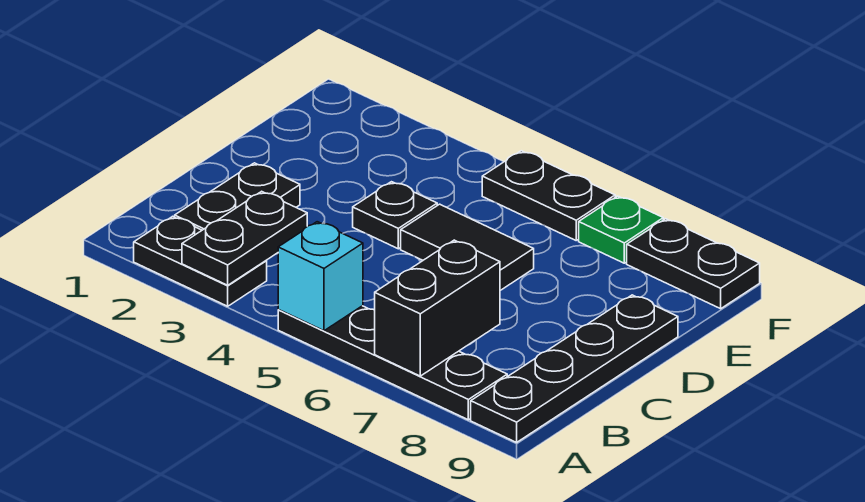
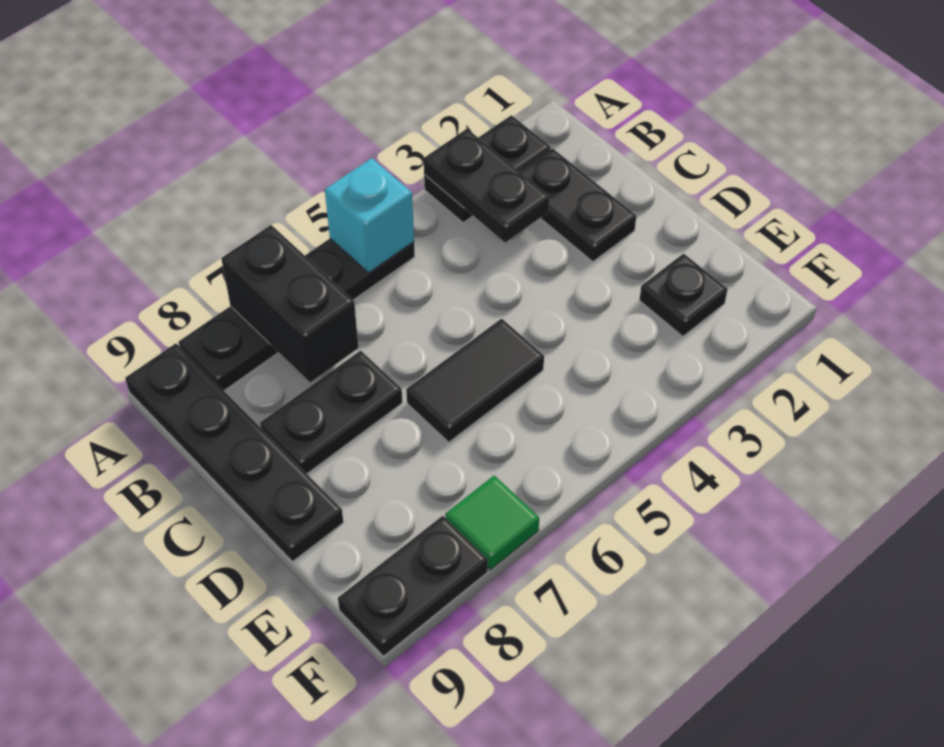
black 1x1 plate [353,182,437,249] -> black 1x1 plate moved to [639,254,728,336]
black 1x2 plate [482,151,615,240] -> black 1x2 plate moved to [260,351,402,474]
green 1x1 plate [579,196,663,263] -> green 1x1 tile [445,476,539,570]

